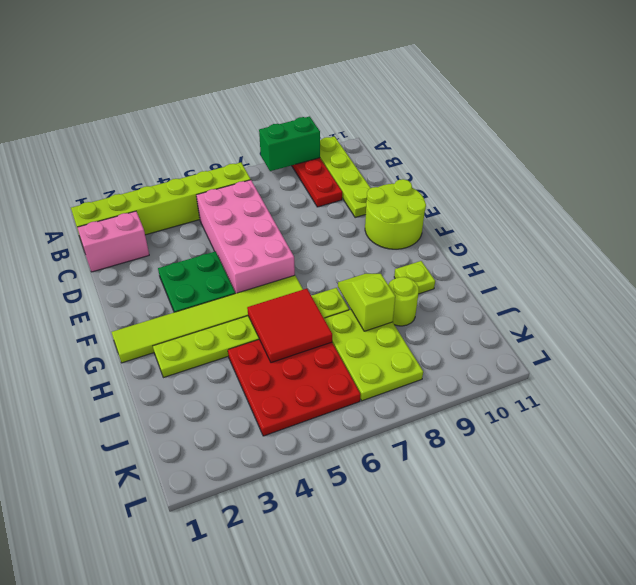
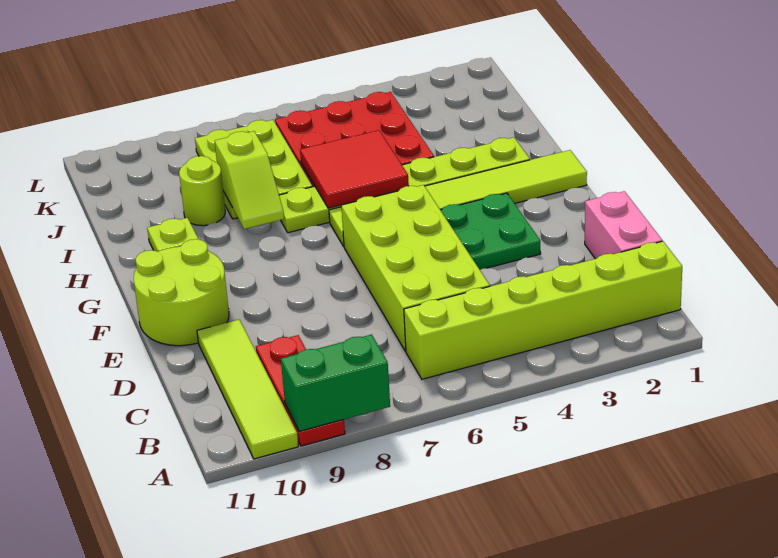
lime 1x4 plate [320,136,370,218] -> lime 1x4 tile [197,320,298,459]
pink 1x2 brick [77,211,149,272] -> pink 1x2 brick turned to [585,191,662,259]
pink 2x4 brick [196,180,295,294] -> lime 2x4 brick [341,185,490,351]

